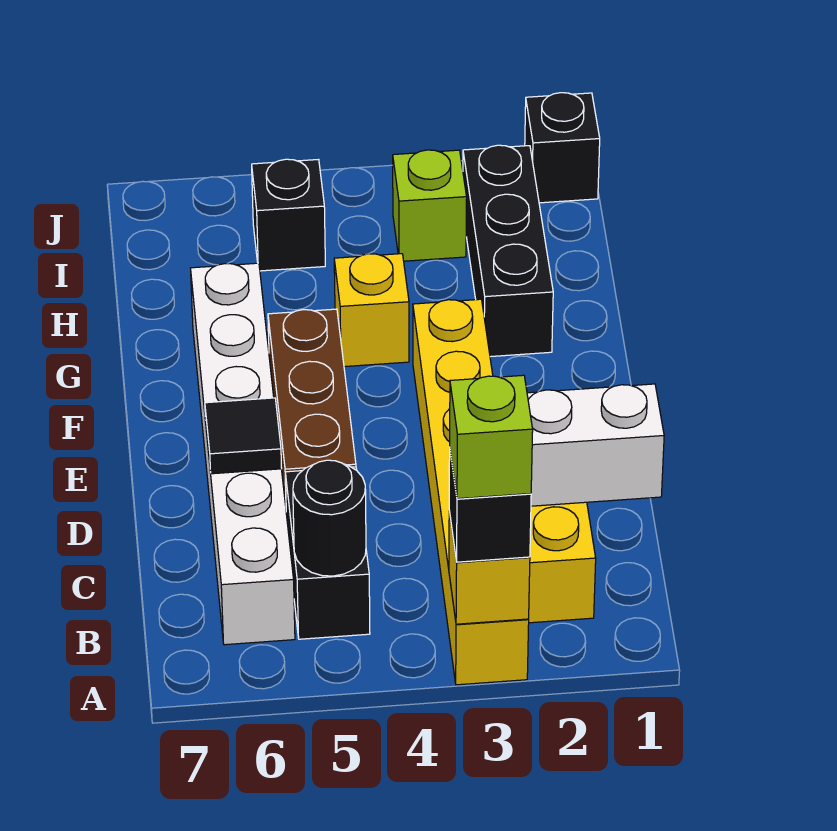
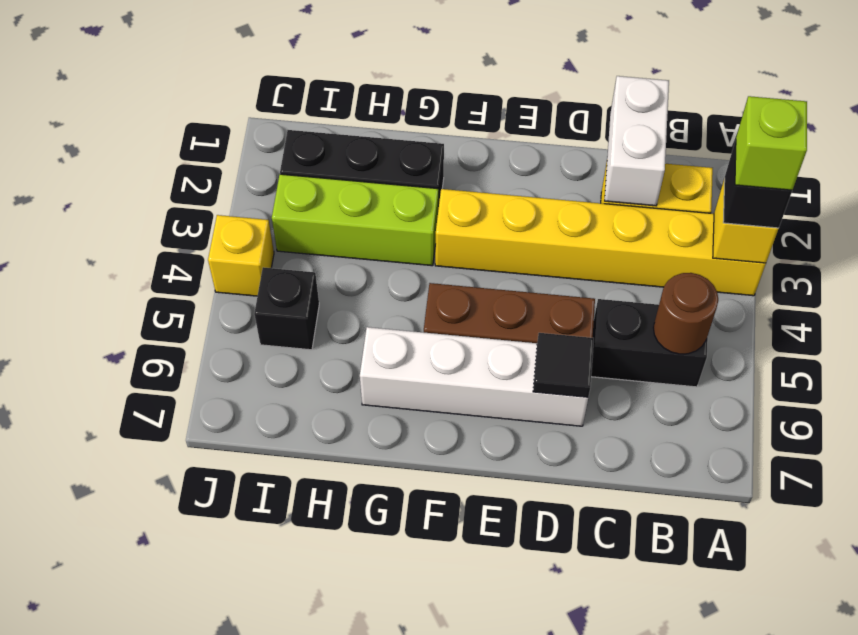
black 1x1 round brick [293,460,366,576] -> brown 1x1 round brick [653,273,718,354]
white 1x6 brick [191,263,295,645] -> white 1x4 brick [360,327,588,426]
yellow 1x1 brick [334,254,409,367] -> yellow 1x1 brick moved to [208,215,274,296]
lime 1x1 brick [393,150,467,261] -> lime 1x3 brick [272,174,438,266]
black 1x1 brick [525,93,600,203] -> none

